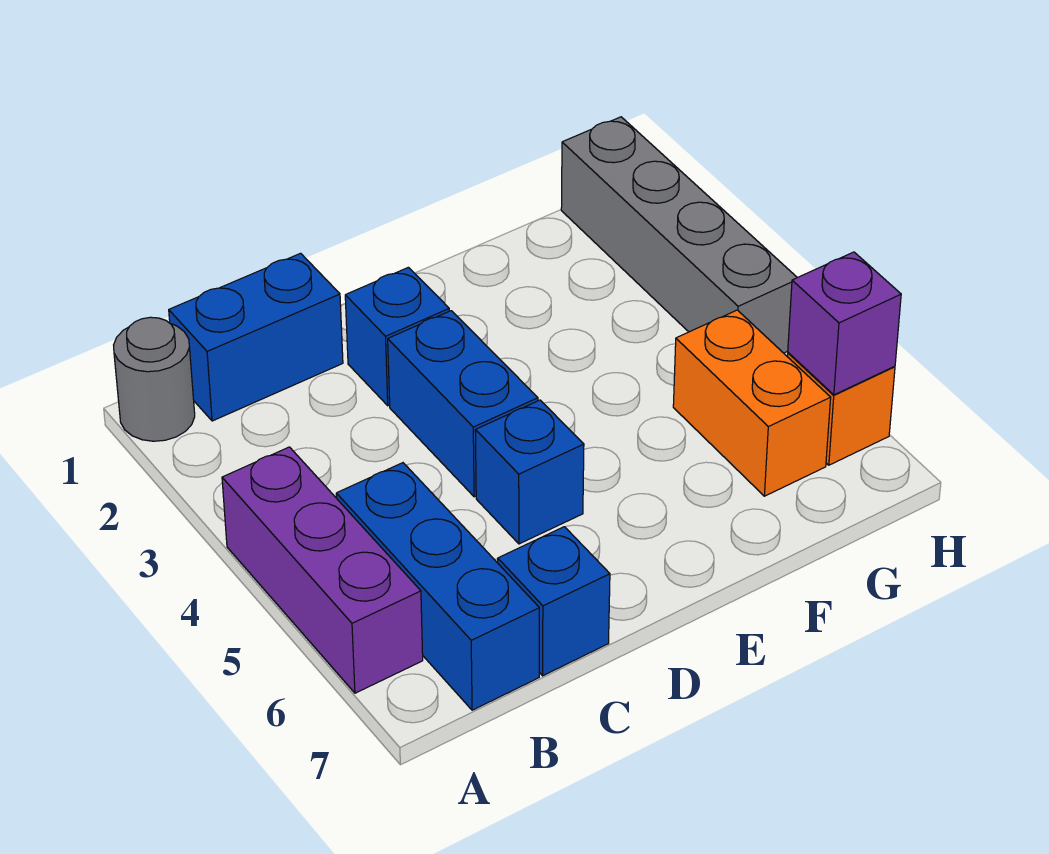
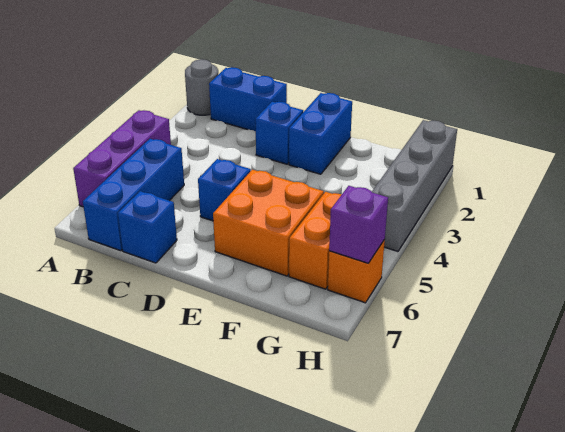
blue 1x2 brick [388,311,538,497] -> blue 1x2 brick moved to [289,93,352,174]
none -> orange 2x2 brick [213,170,324,276]

